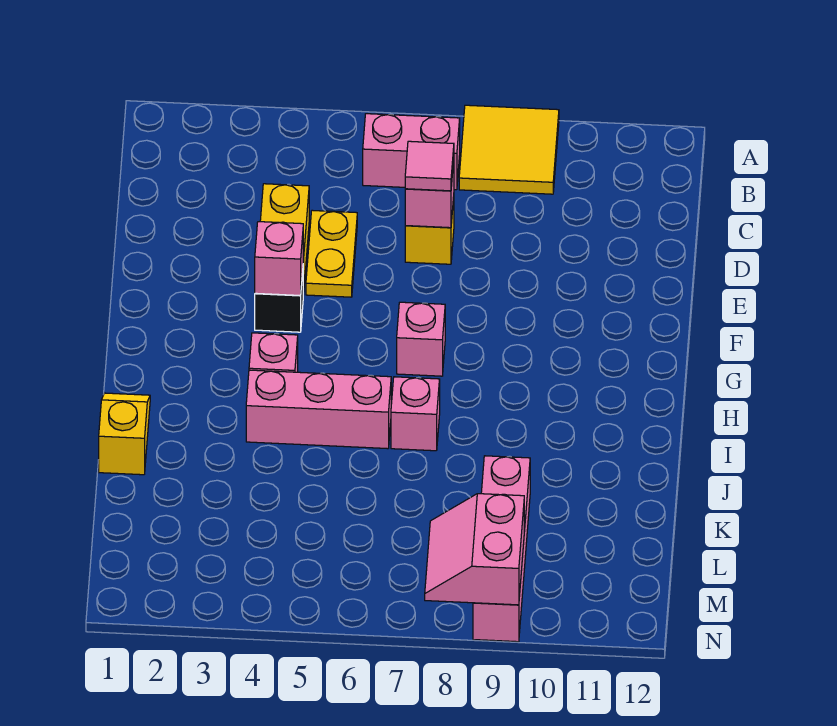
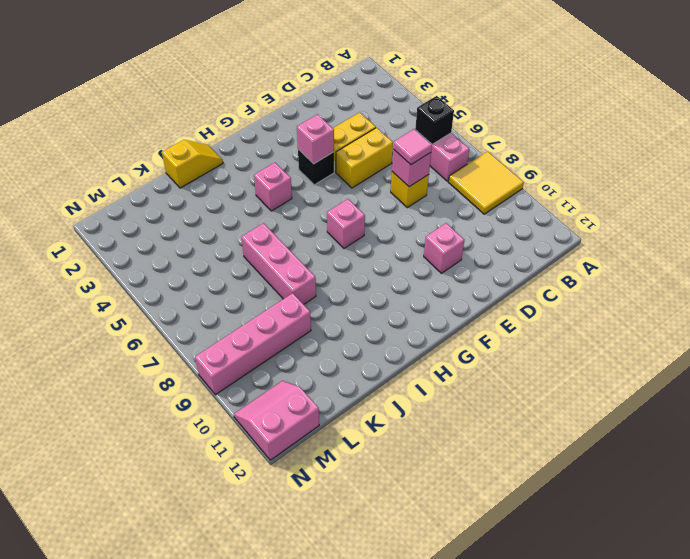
none -> black 1x1 brick [415,96,454,144]
yellow 1x2 plate [306,210,357,297] -> yellow 1x2 brick [336,128,393,188]
pink 1x3 brick [246,370,391,449] -> pink 1x3 brick moved to [242,223,316,304]
pink 1x1 brick [391,377,440,451] -> pink 1x1 brick moved to [424,223,464,273]
pink 2x2 slope [425,494,524,605] -> pink 2x2 slope moved to [234,381,319,460]

